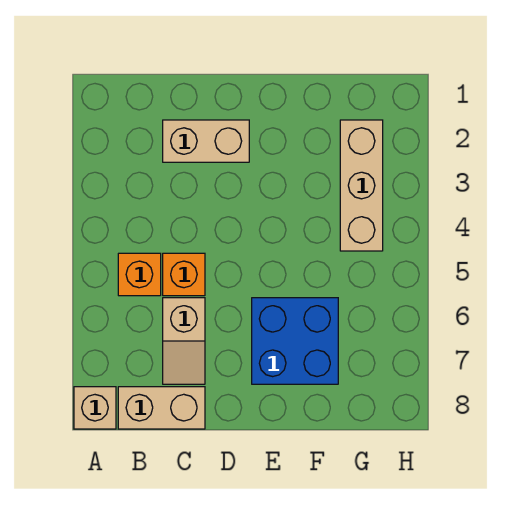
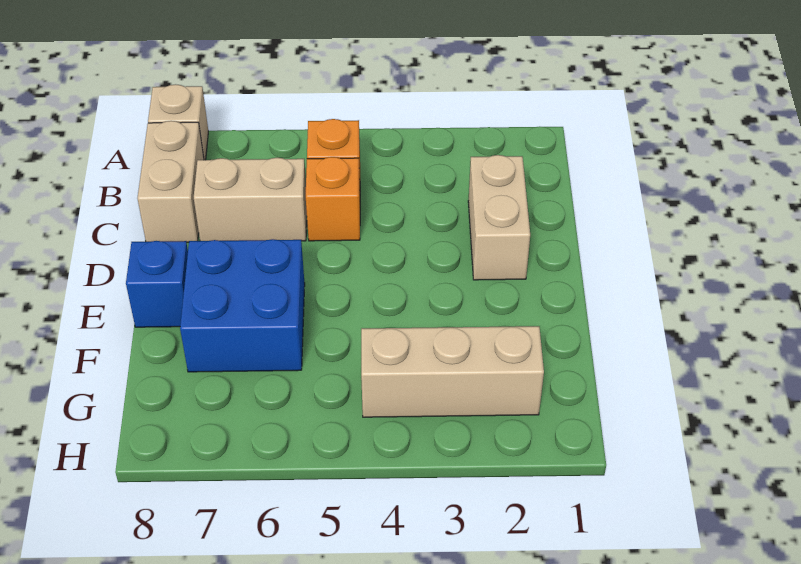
tan 1x2 slope [163,298,205,384] -> tan 1x2 brick [194,158,307,241]
none -> blue 1x1 brick [126,241,188,327]

